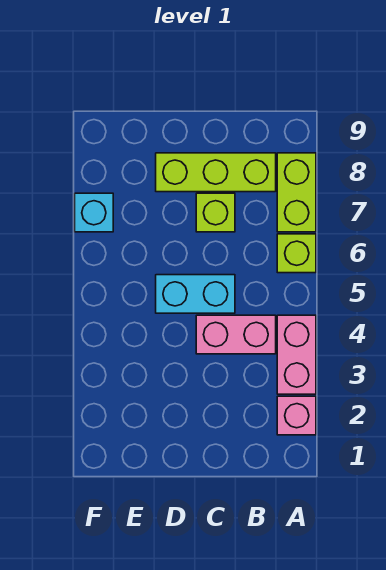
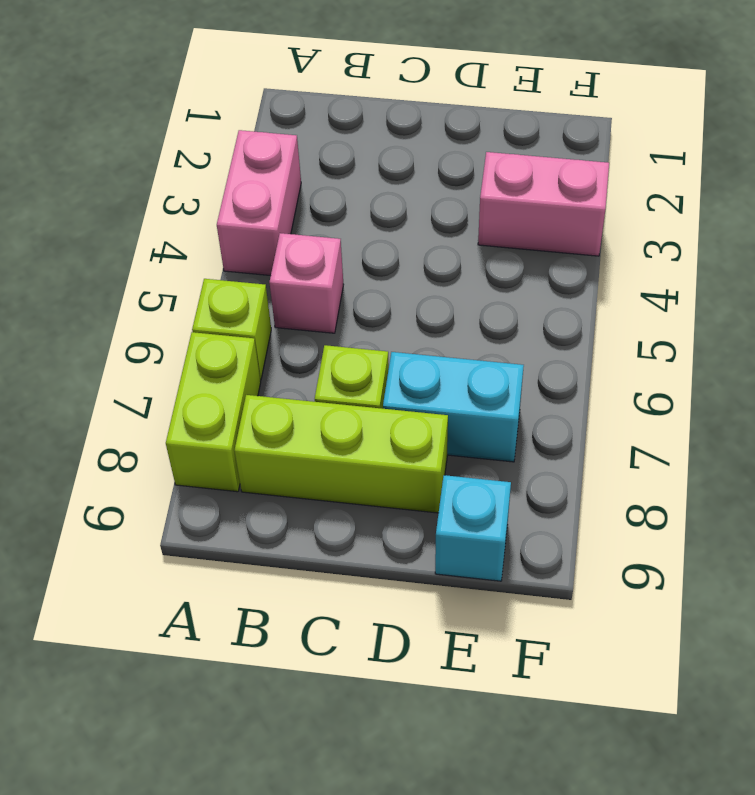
pink 1x1 brick [277,396,316,435] -> pink 1x1 brick moved to [269,233,344,333]
pink 1x2 brick [196,315,276,354] -> pink 1x2 brick moved to [478,152,609,256]
cyan 1x2 brick [156,275,235,313] -> cyan 1x2 brick moved to [383,352,524,462]
cyan 1x1 brick [75,193,113,232] -> cyan 1x1 brick moved to [435,475,511,581]

